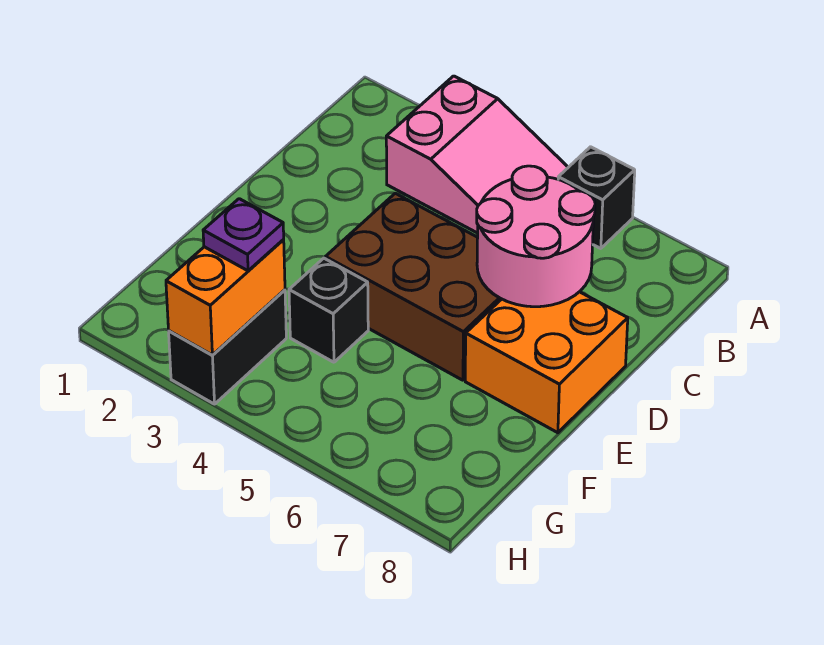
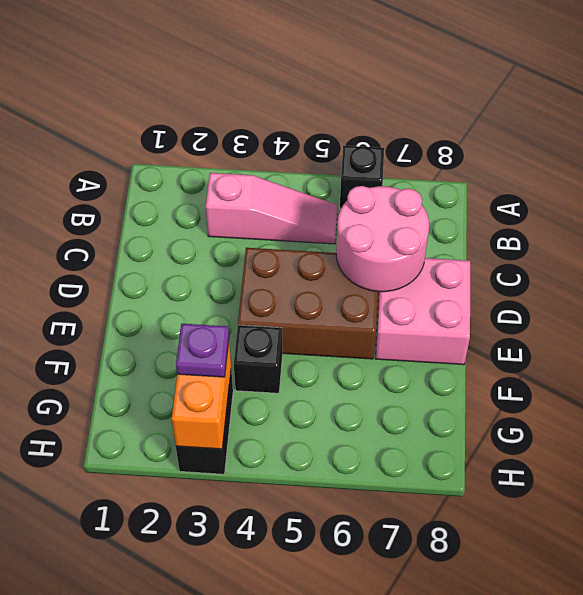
pink 2x3 slope [386,76,568,233] -> pink 1x3 slope [206,173,338,244]
orange 2x2 brick [465,292,628,433] -> pink 2x2 brick [376,258,470,365]

